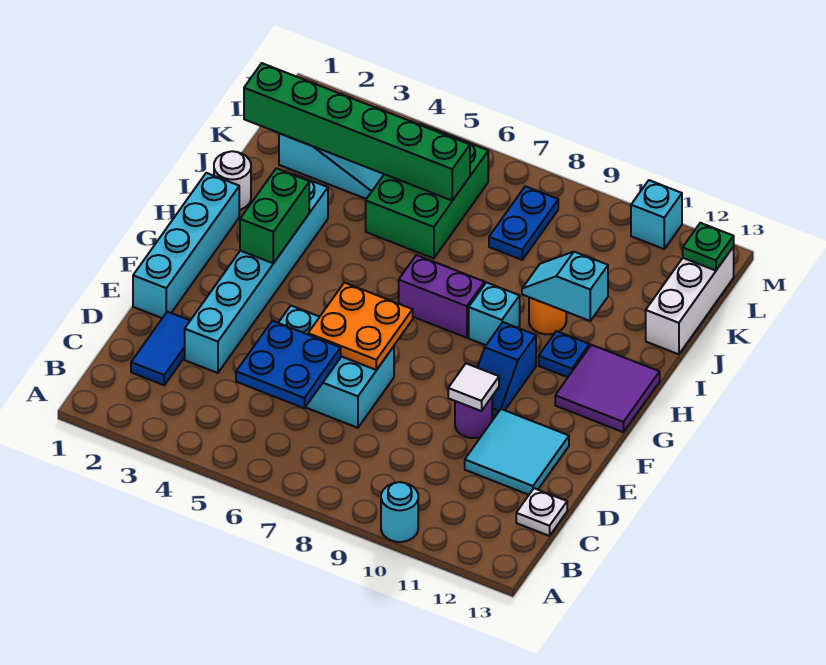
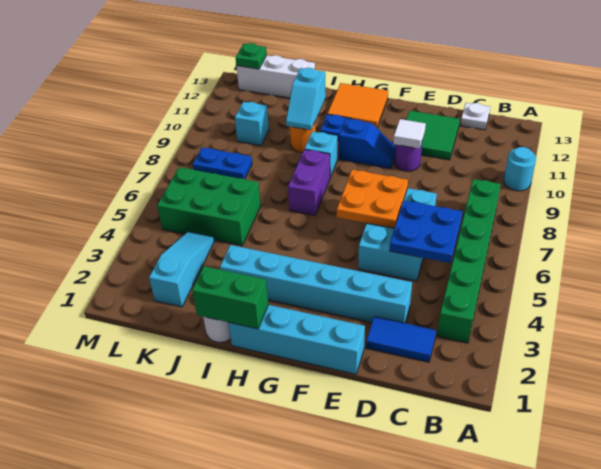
cyan 2x2 tile [465,409,569,495] -> green 2x2 tile [406,111,460,160]
green 1x2 brick [240,168,309,263] -> green 1x2 brick moved to [192,266,268,329]
purple 2x2 tile [555,345,660,432] -> orange 2x2 tile [328,83,388,128]
green 1x6 brick [244,63,470,201] -> green 1x6 brick moved to [437,179,501,343]
cyan 1x1 brick [631,180,682,249] -> cyan 1x1 brick moved to [235,102,269,146]

